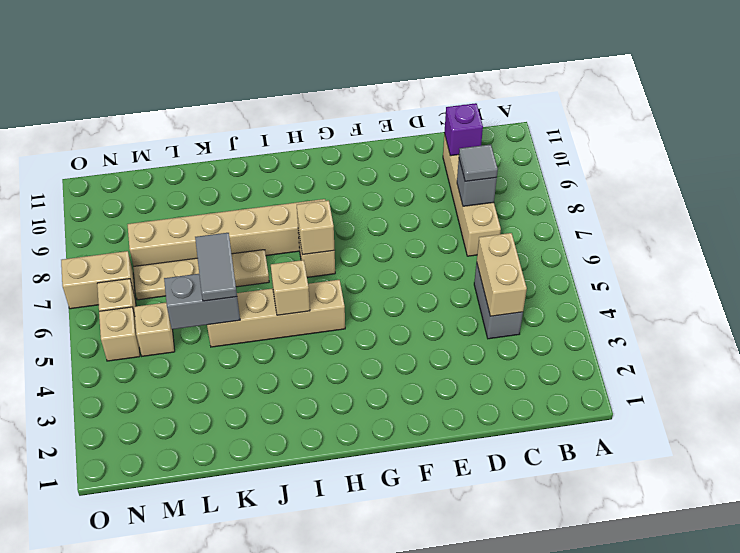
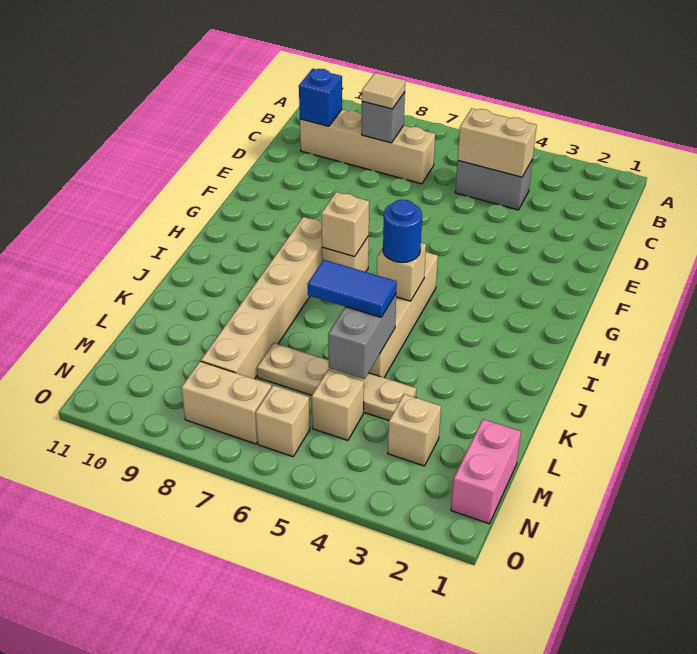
grey 1x1 tile [459,144,498,181] -> tan 1x1 tile [362,73,405,109]
purple 1x1 brick [444,103,483,156] -> blue 1x1 brick [299,69,342,126]
none -> blue 1x1 round brick [383,200,422,262]
tan 1x4 plate [133,250,269,300] -> tan 1x4 plate turned to [257,343,416,420]
grey 1x2 tile [195,233,237,301] -> blue 1x2 tile [308,260,397,317]
none -> pink 1x2 brick [451,419,521,524]
tan 1x1 brick [99,307,140,361] -> tan 1x1 brick moved to [388,394,441,466]
tan 1x2 brick [61,251,135,309] -> tan 1x2 brick turned to [181,361,272,444]

